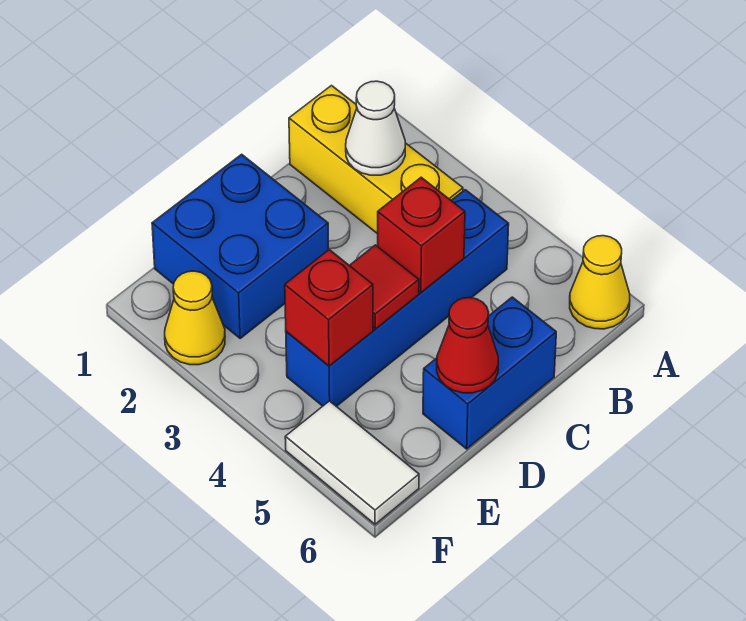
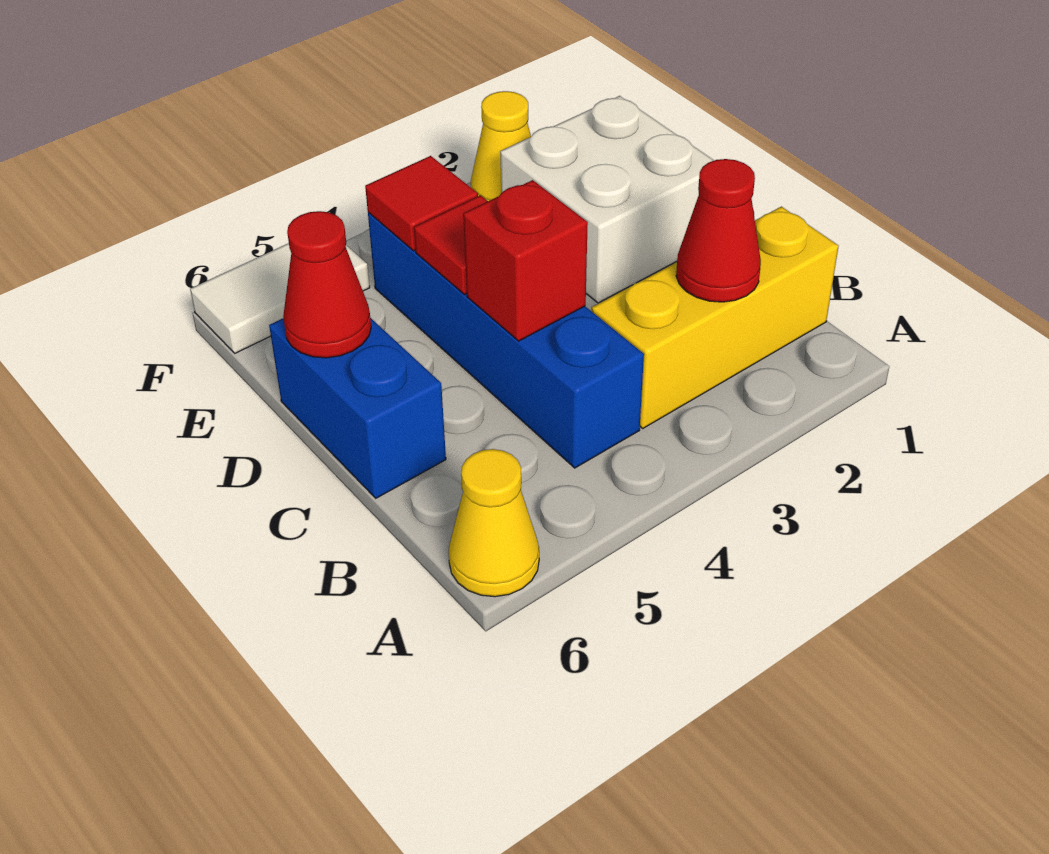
white 1x1 cone [346,81,405,175] -> red 1x1 cone [676,159,761,302]
blue 2x2 brick [152,154,328,338] -> white 2x2 brick [500,96,714,303]
red 1x1 brick [285,250,373,366] -> red 1x1 tile [365,156,478,251]

